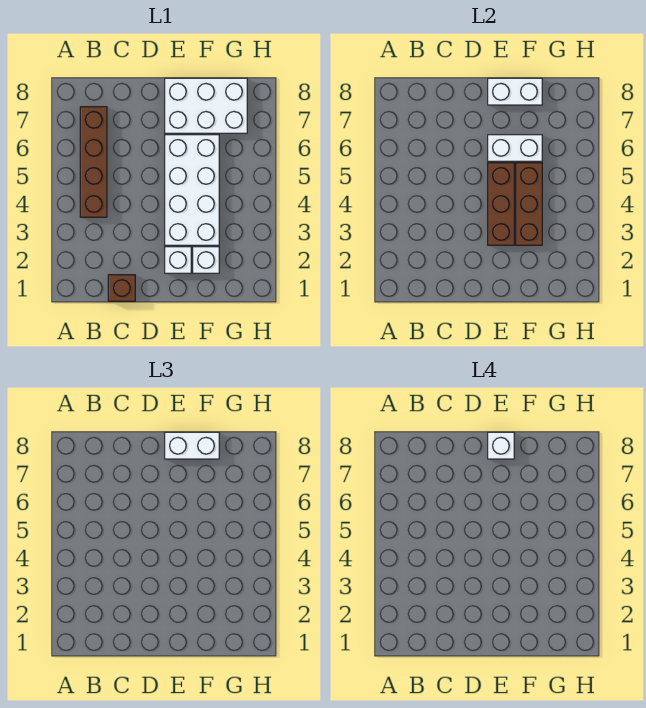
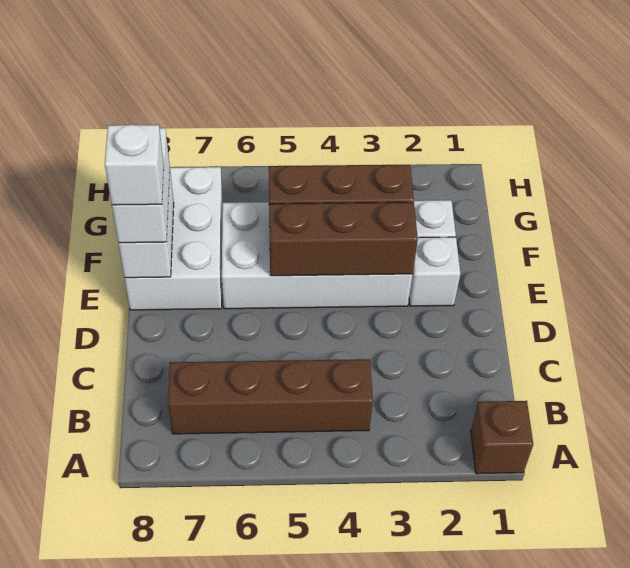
brown 1x1 brick [108,275,135,301] -> brown 1x1 brick moved to [471,401,533,474]
white 1x2 brick [488,135,542,161] -> none

